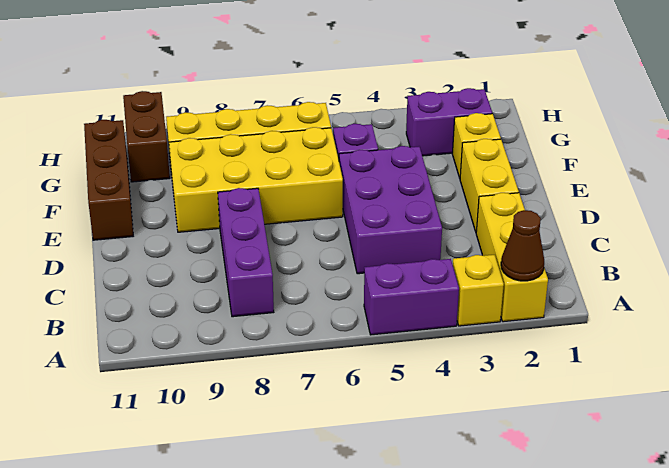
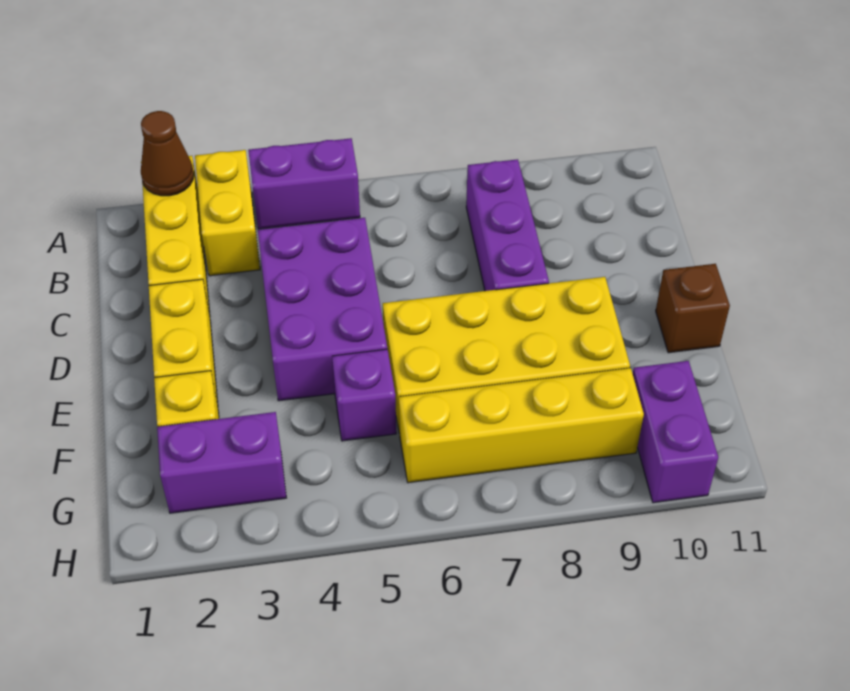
yellow 1x1 brick [453,255,504,326] -> yellow 1x2 brick [195,150,260,276]
brown 1x3 brick [84,120,133,240] -> brown 1x1 brick [656,264,730,353]
brown 1x2 brick [123,91,170,182] -> purple 1x2 brick [633,361,718,503]

